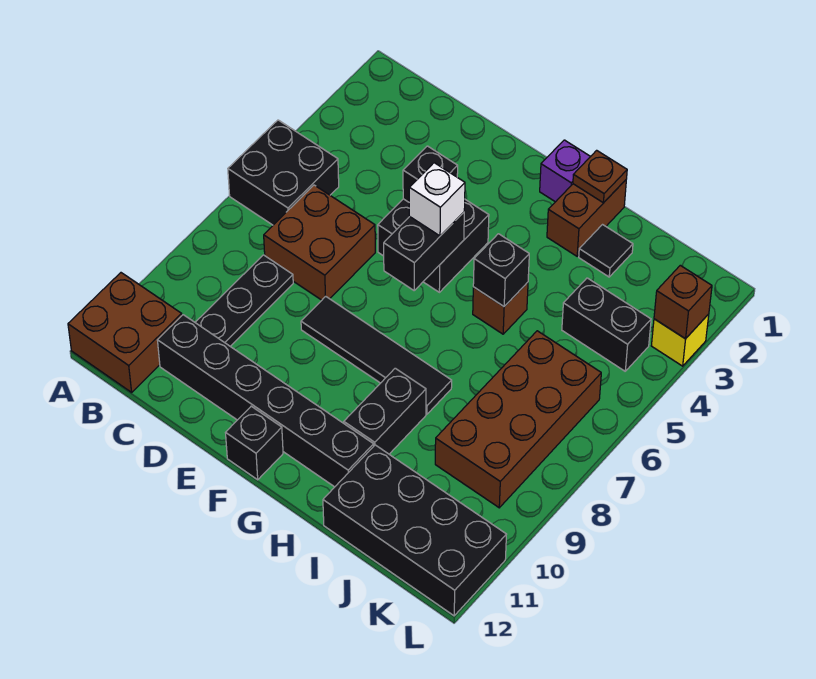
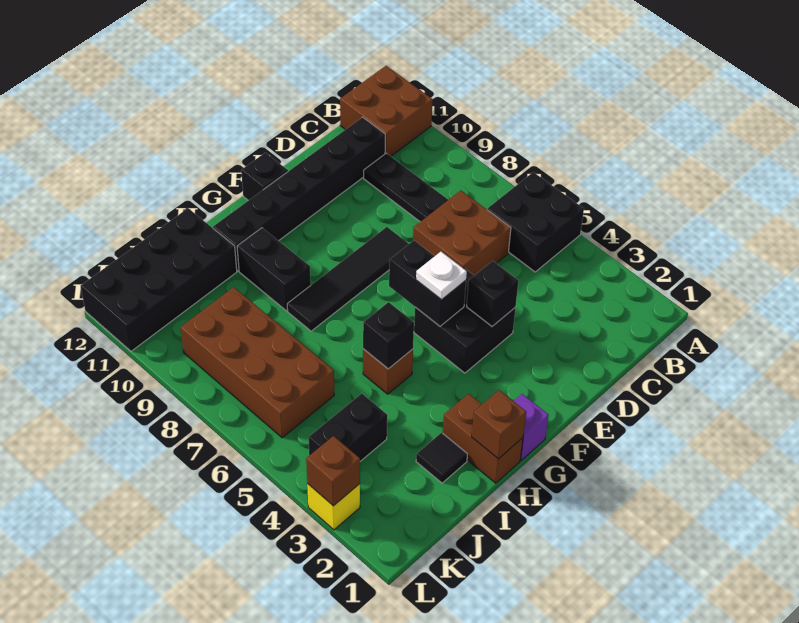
white 1x1 brick [409,163,465,236] -> white 1x1 plate [416,252,467,300]
brown 1x1 plate [573,150,627,203] -> brown 1x1 brick [472,390,526,459]

